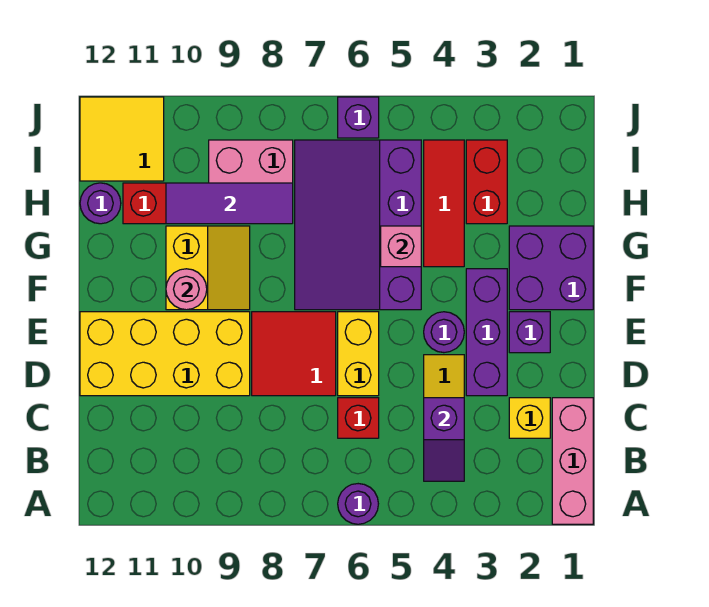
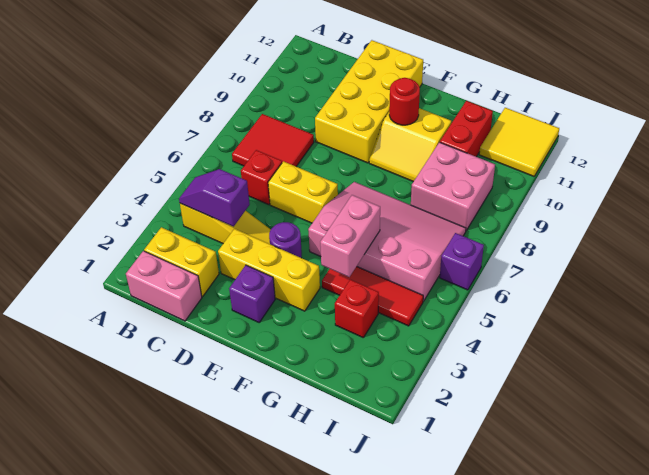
pink 1x3 brick [552,398,593,524] -> pink 1x2 brick [126,251,202,321]
purple 1x1 round brick [338,484,378,524] -> none
yellow 1x1 brick [509,398,550,438] -> yellow 1x2 brick [144,227,219,297]
purple 1x3 brick [466,269,507,396] -> yellow 1x3 brick [218,229,320,311]
red 2x2 tile [252,312,336,396] -> red 2x2 tile moved to [232,114,314,166]
purple 2x2 brick [509,226,593,310] -> none
purple 3x4 slope [295,140,421,310] -> pink 3x4 slope [308,182,466,301]
pink 1x1 round brick [166,269,207,310] -> red 1x1 round brick [389,78,420,125]
pink 1x1 brick [381,226,421,267] -> pink 1x2 brick [320,195,380,277]
red 1x2 brick [466,140,507,224] -> red 1x1 brick [335,280,379,337]
purple 1x3 tile [166,183,293,224] -> none
purple 1x1 round brick [80,183,121,224] -> none

